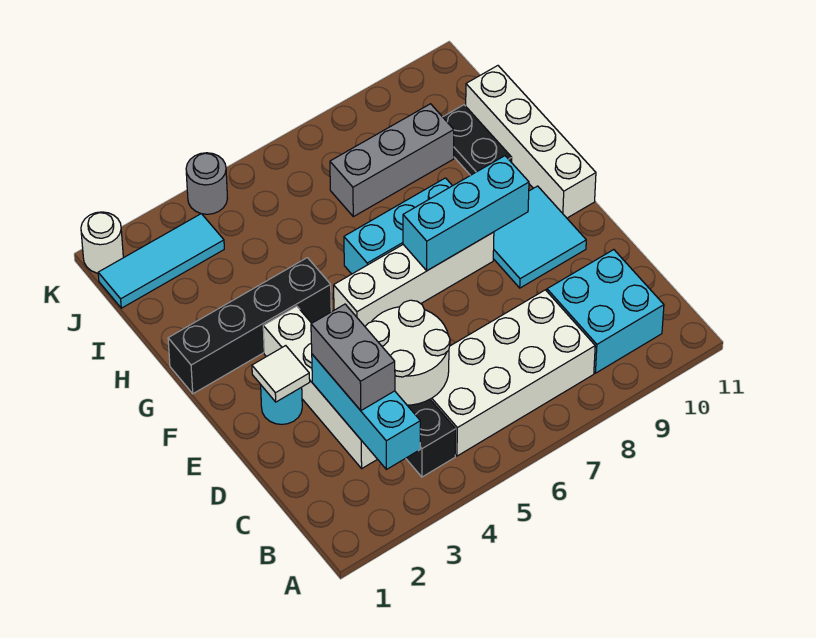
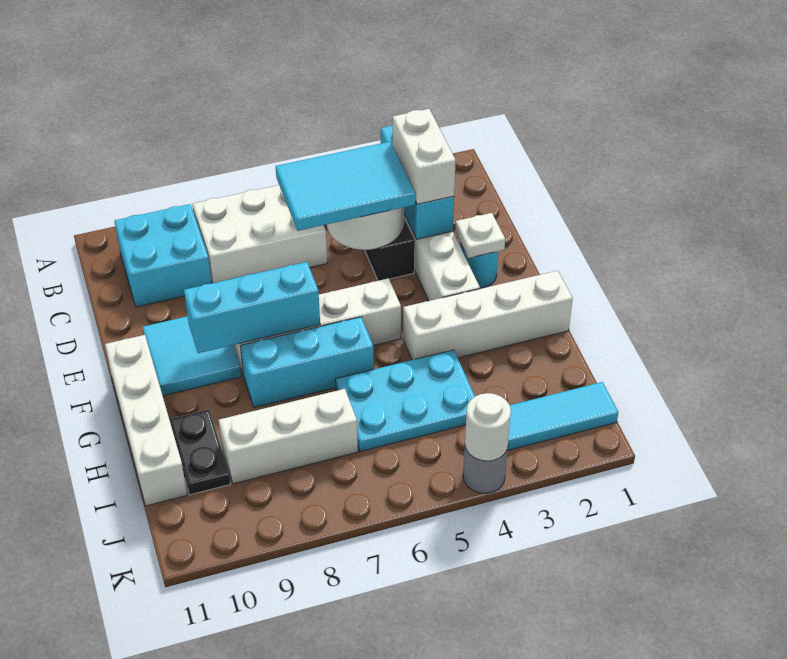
white 2x4 brick [430,290,595,456] -> white 2x3 brick [193,185,327,283]
grey 1x2 brick [311,304,395,411] -> white 1x2 brick [393,109,456,204]
none -> cyan 2x3 tile [276,142,415,231]
white 1x1 tile [252,346,310,402] -> white 1x1 plate [455,213,505,258]
black 1x4 brick [168,258,331,394] -> white 1x4 brick [403,271,573,360]
none -> cyan 2x3 plate [336,350,475,452]
grey 1x3 brick [330,104,454,217] -> white 1x3 brick [219,389,358,484]
white 1x1 round brick [81,212,123,273] -> white 1x1 round brick moved to [465,393,511,461]

